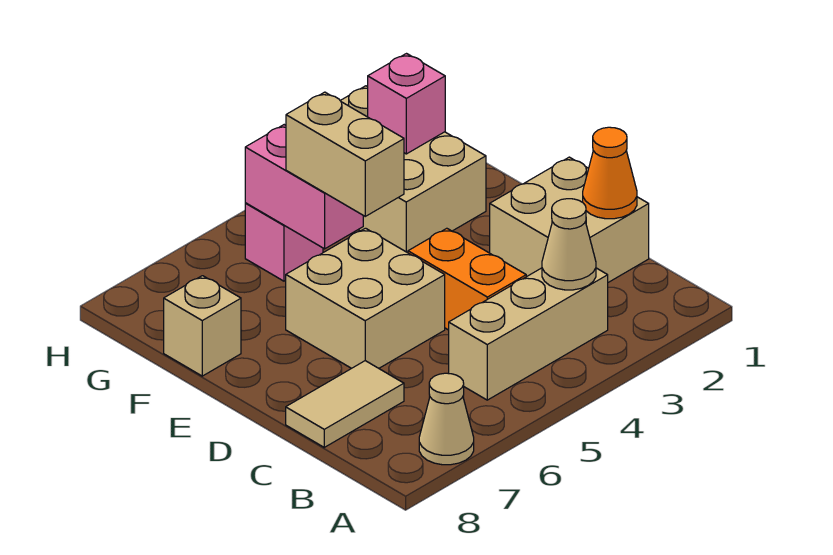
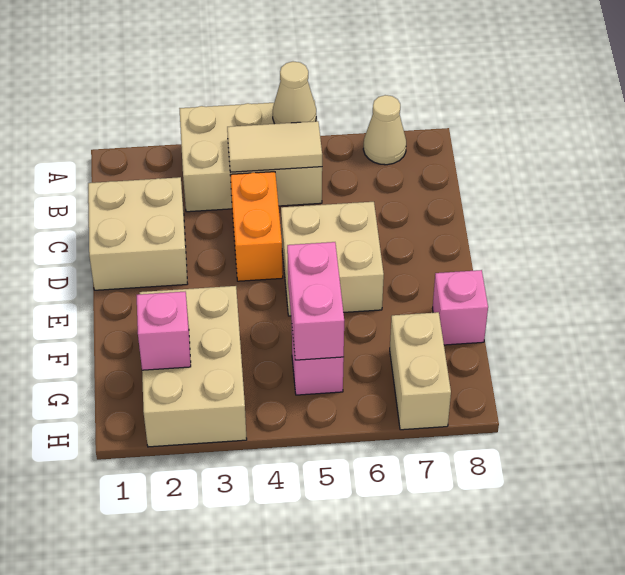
tan 1x3 brick [449,268,608,400] -> tan 2x3 brick [179,100,322,212]
tan 1x1 cone [542,199,596,290] -> tan 1x1 cone moved to [273,61,316,124]
orange 1x1 cone [583,127,637,219] -> none
tan 1x2 tile [286,361,404,447] -> tan 1x2 tile moved to [227,121,322,172]
tan 1x2 brick [286,92,404,216] -> tan 1x2 brick moved to [390,312,451,430]
tan 1x1 brick [164,276,241,376] -> pink 1x1 brick [432,270,488,345]

